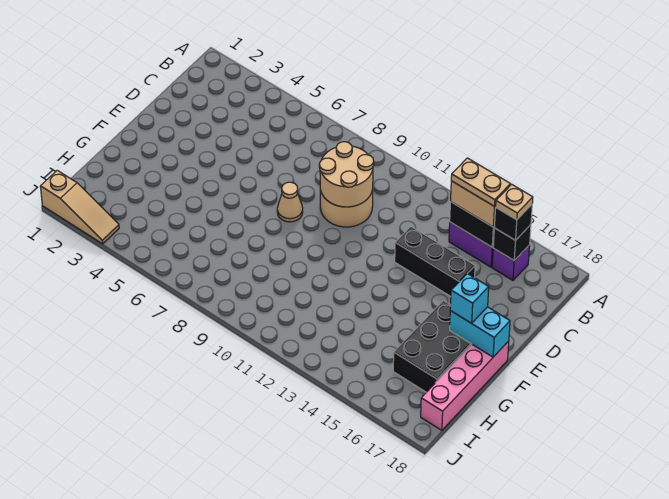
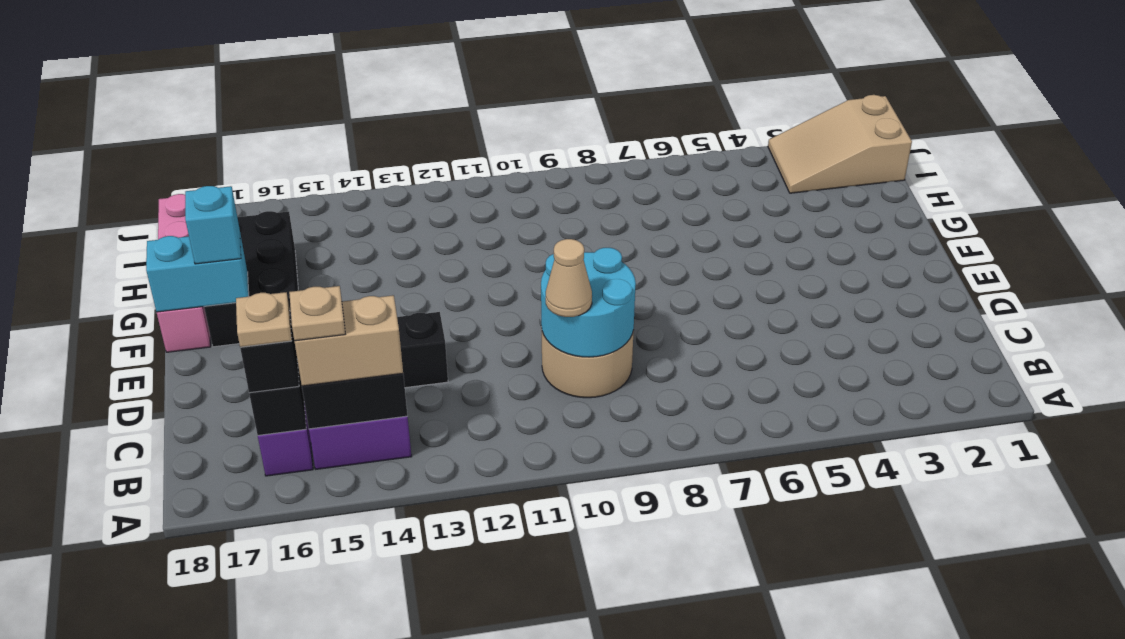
tan 1x2 plate [451,158,511,206] -> tan 1x1 plate [289,286,345,341]
tan 2x2 round brick [319,142,374,207] -> cyan 2x2 round brick [541,248,636,357]
tan 1x1 cone [277,182,303,222] -> tan 1x1 cone moved to [546,239,592,317]
tan 1x3 slope [40,170,119,244] -> tan 2x3 slope [768,95,912,193]

